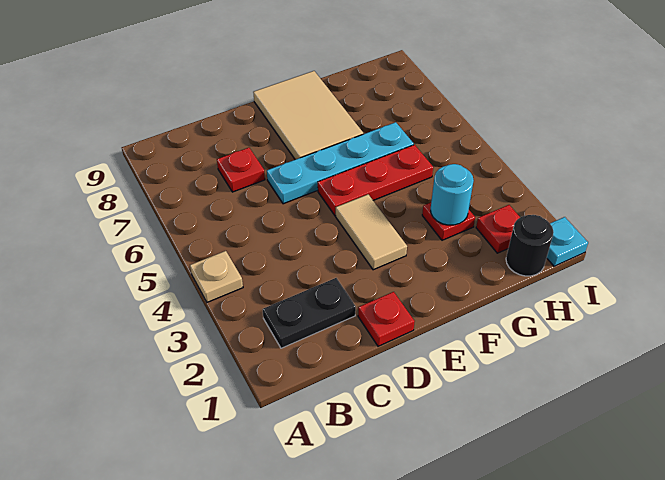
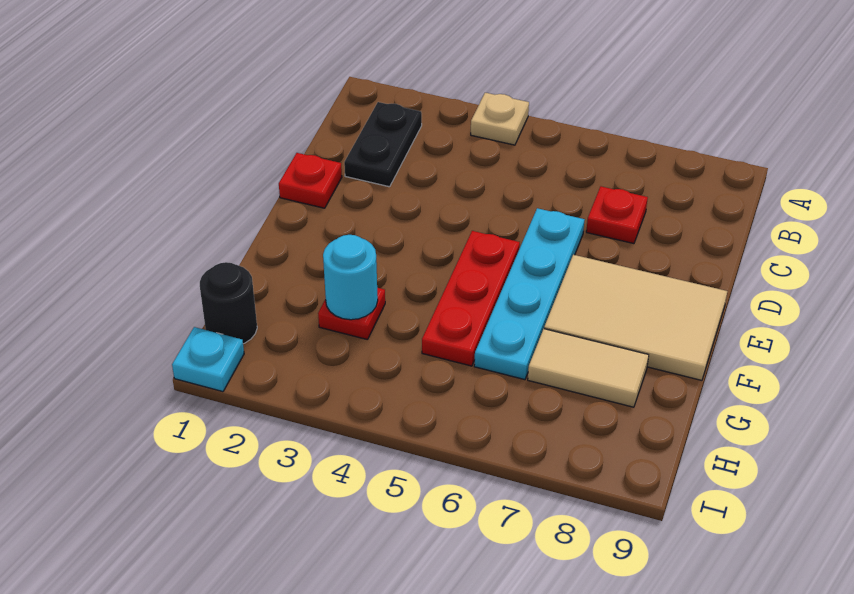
tan 1x2 tile [336,195,407,270] -> tan 1x2 tile moved to [528,329,649,407]
red 1x1 plate [476,205,520,253] -> none

